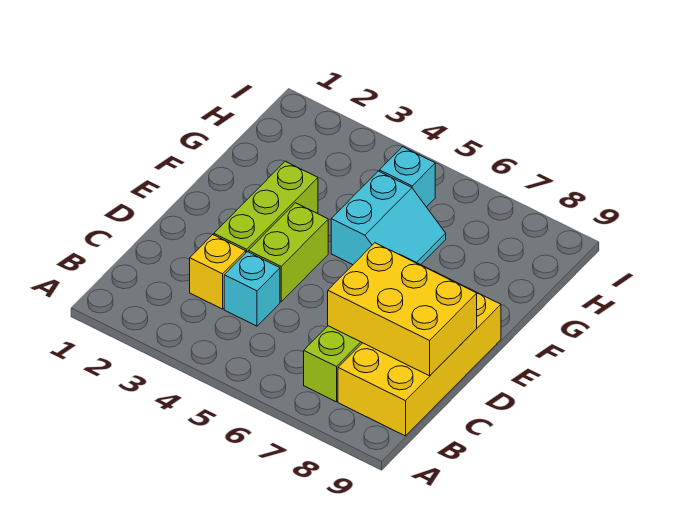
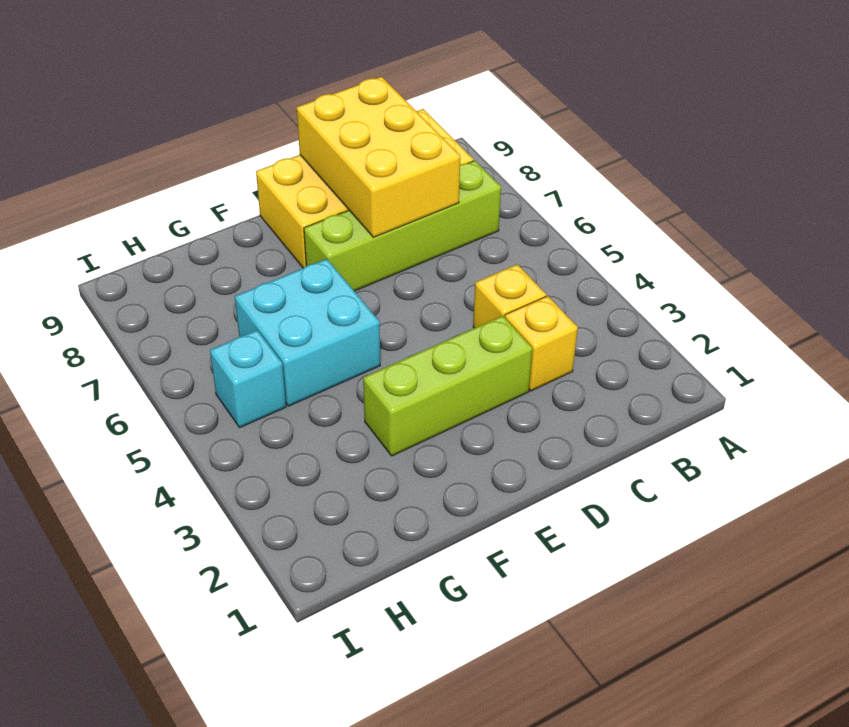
cyan 1x1 brick [224,252,280,326] -> yellow 1x1 brick [473,264,546,328]
lime 1x2 brick [248,203,328,302] -> none
cyan 2x2 slope [331,171,446,265] -> cyan 2x2 brick [235,259,380,406]

